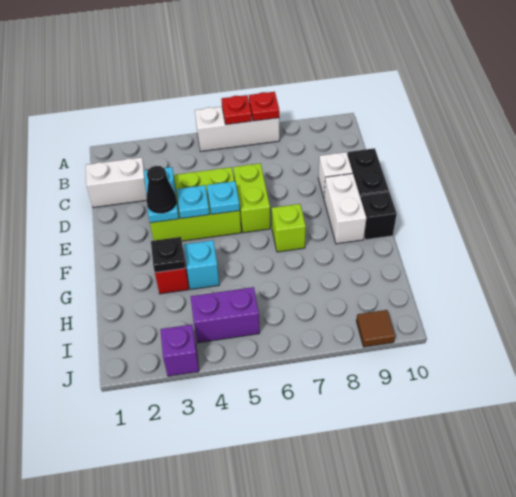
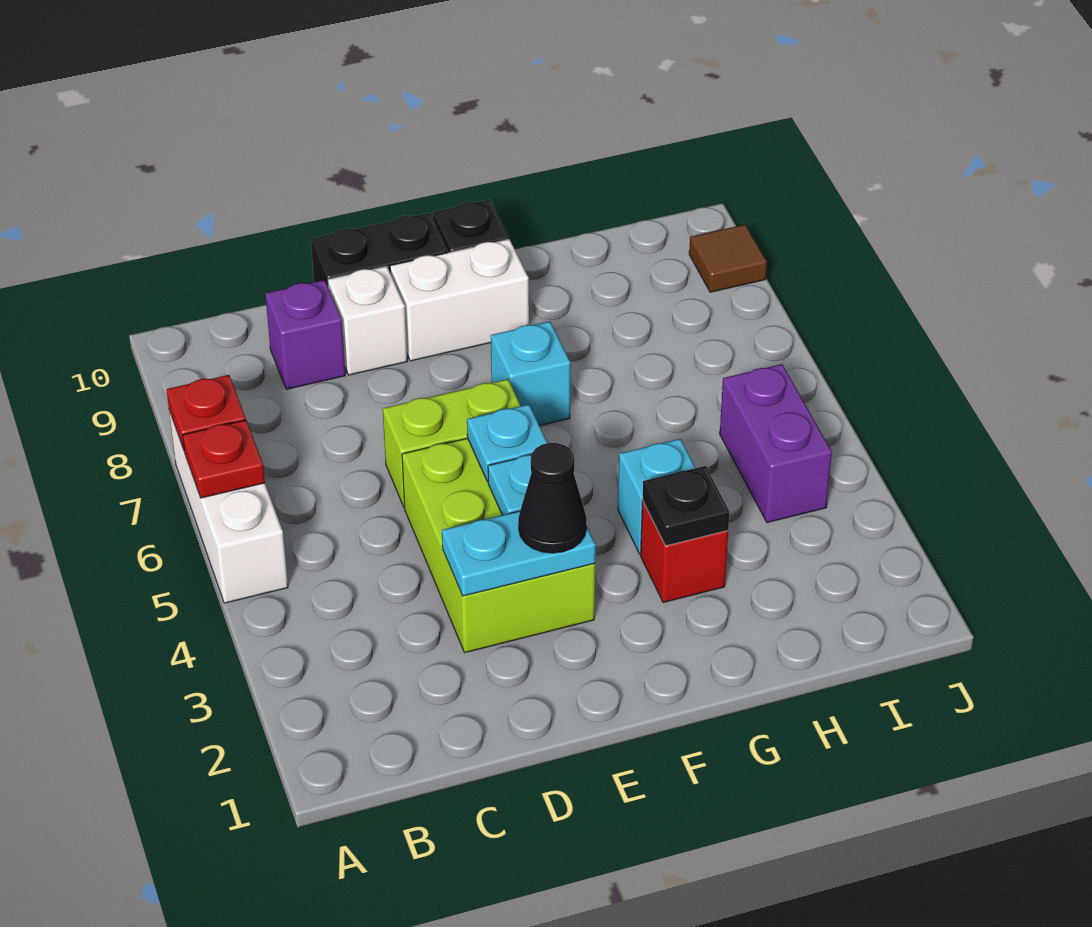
white 1x2 brick [86,157,147,208] -> none
lime 1x1 brick [272,204,306,252] -> cyan 1x1 brick [491,322,571,426]
purple 1x1 brick [160,324,199,376] -> purple 1x1 brick moved to [265,280,345,389]

